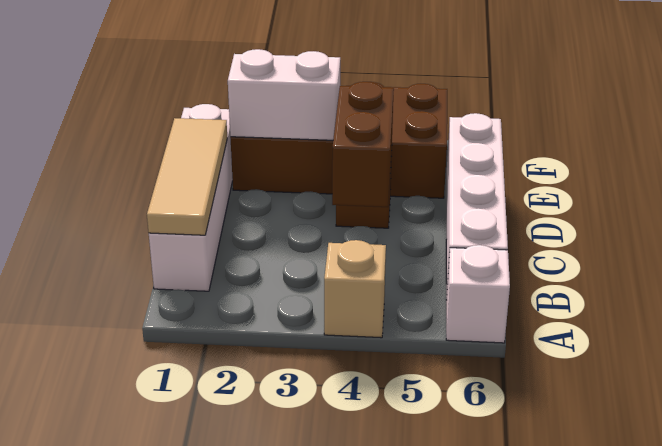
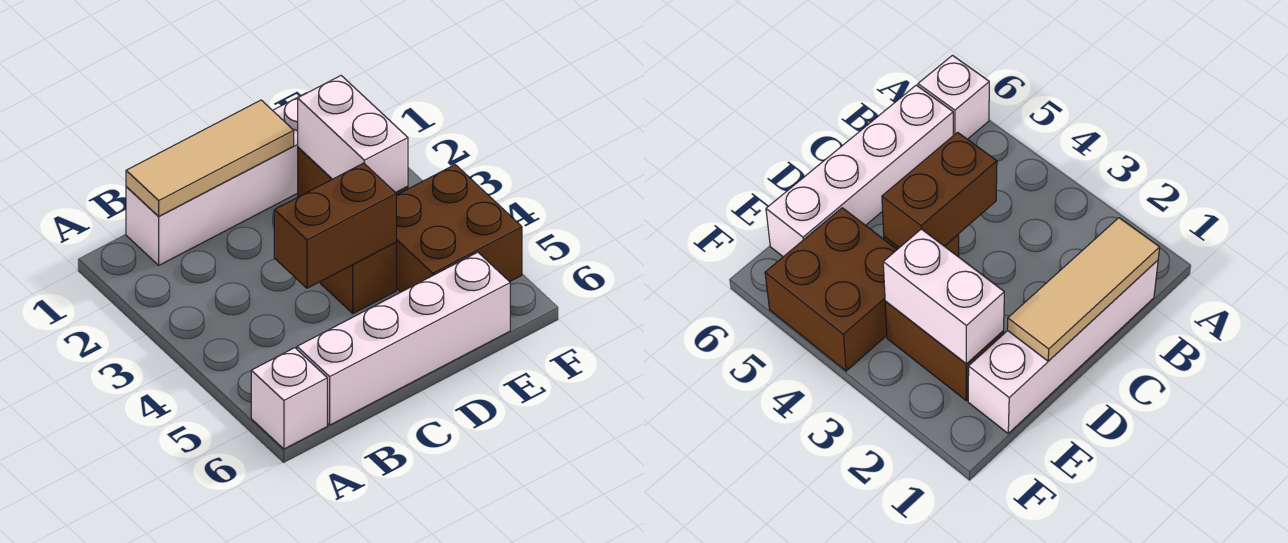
tan 1x1 brick [324,240,386,338] -> none

